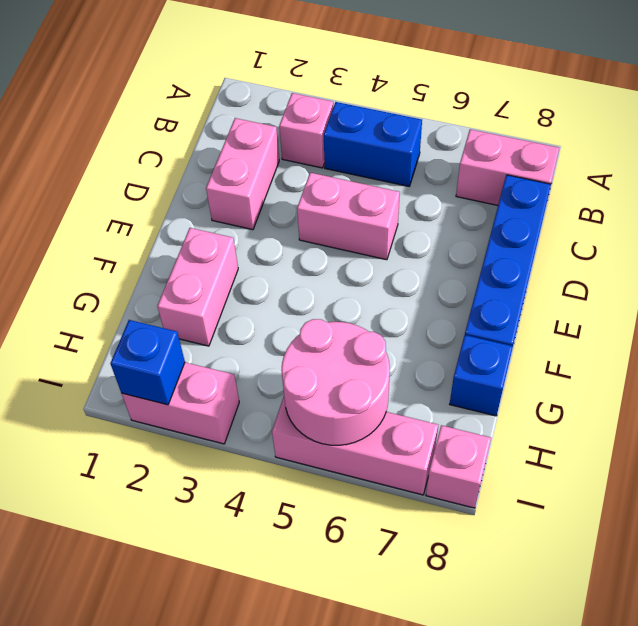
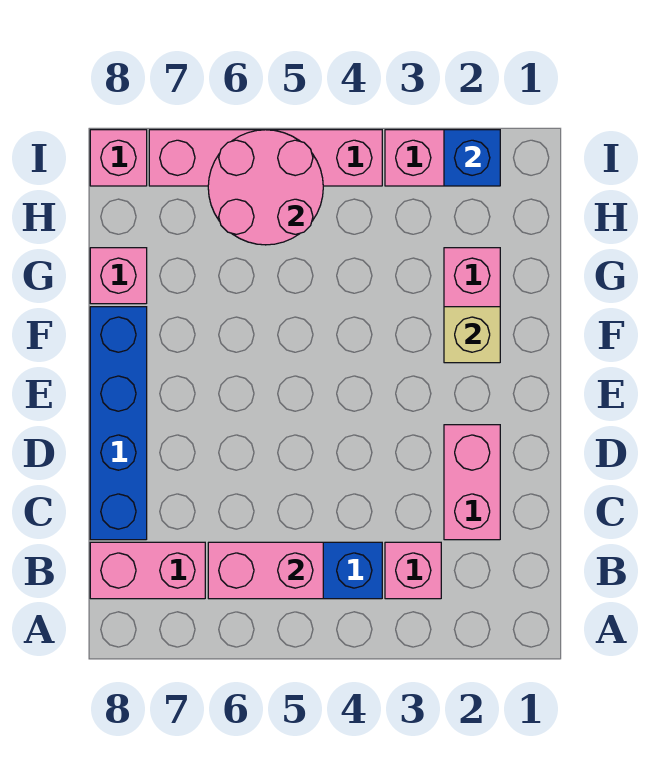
pink 1x2 brick [297,173,400,260] -> pink 1x2 brick moved to [208,542,323,599]
none -> tan 1x1 brick [444,307,500,363]
blue 1x1 brick [450,335,513,416] -> pink 1x1 brick [90,248,147,304]
pink 1x3 brick [272,397,438,495] -> pink 1x4 brick [149,130,382,186]

